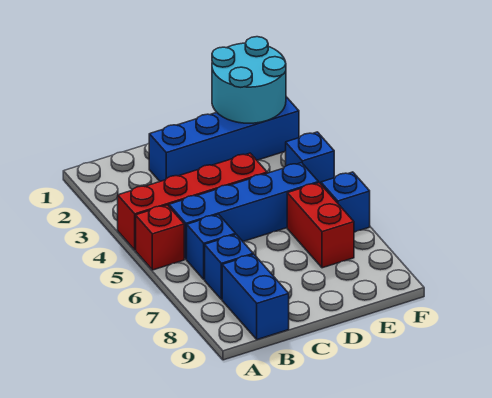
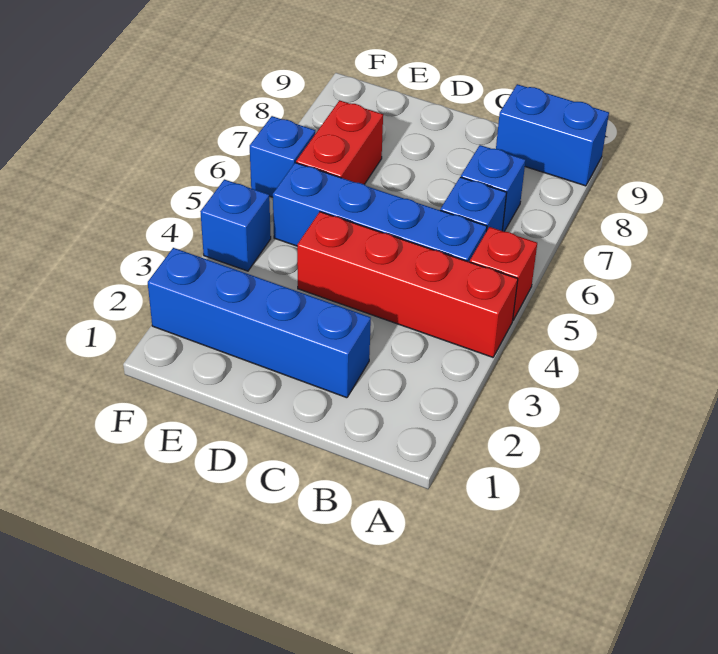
blue 1x2 brick [222,255,289,340] -> blue 1x2 brick turned to [496,84,609,186]
cyan 2x2 round brick [212,37,286,123] -> none

